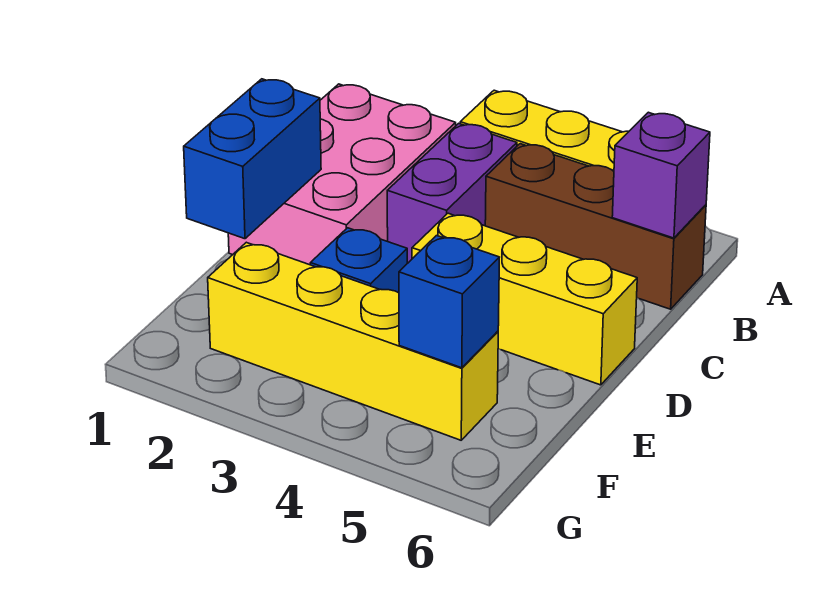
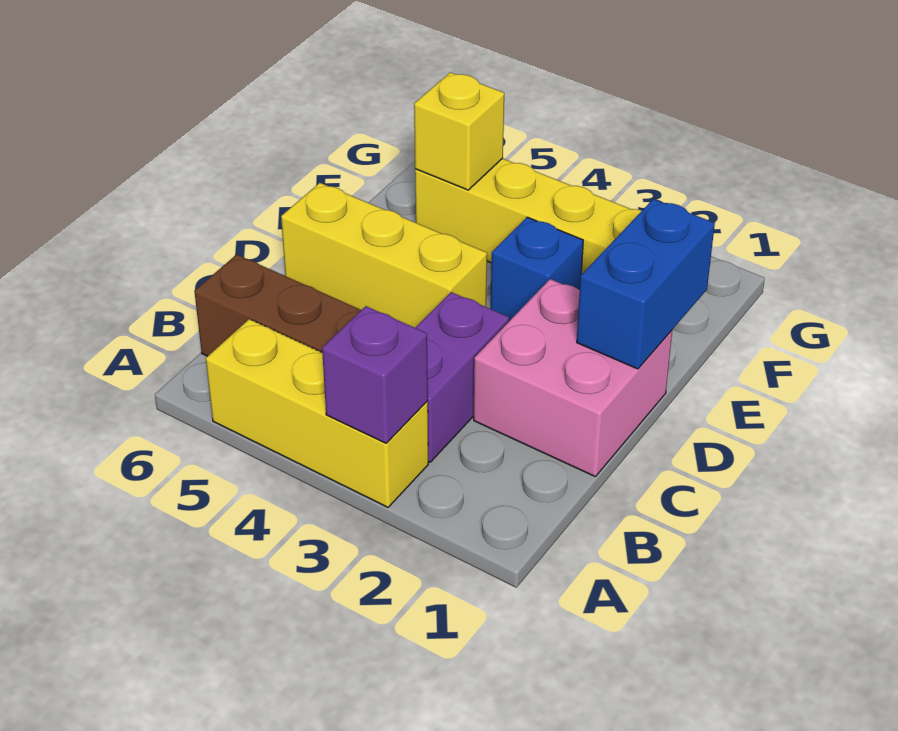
pink 2x3 brick [228,84,456,265] -> pink 2x2 brick [474,279,672,476]
purple 1x1 brick [612,112,710,238] -> purple 1x1 brick moved to [322,306,428,443]
blue 1x1 brick [399,236,499,368] -> yellow 1x1 brick [414,72,504,190]

